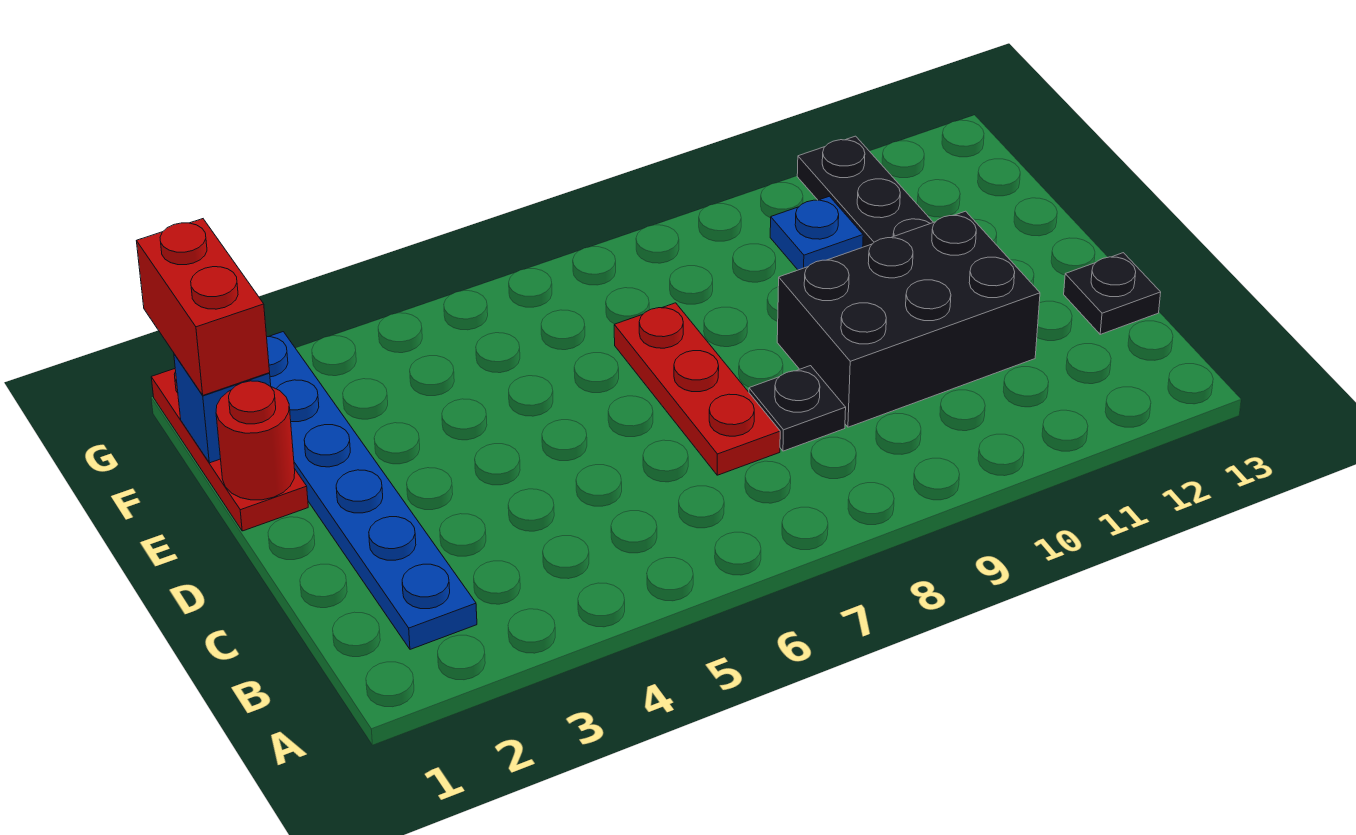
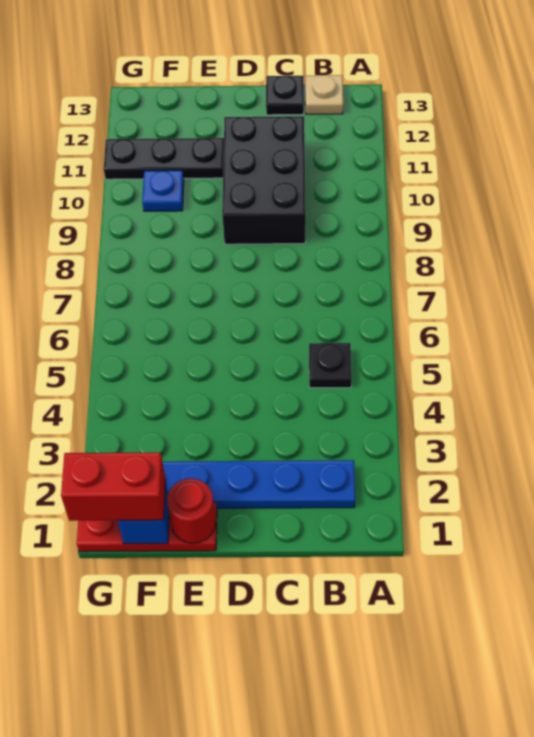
none -> tan 1x1 plate [305,75,343,114]
red 1x3 plate [614,303,780,475] -> none
black 1x1 plate [749,366,846,451] -> black 1x1 plate moved to [309,343,352,388]

